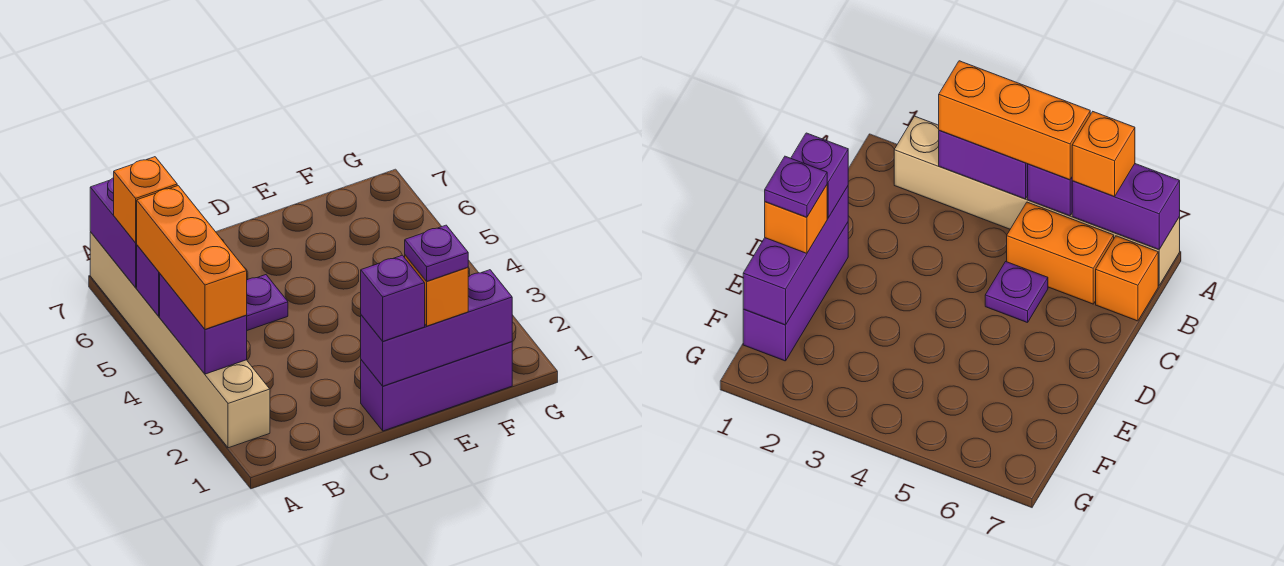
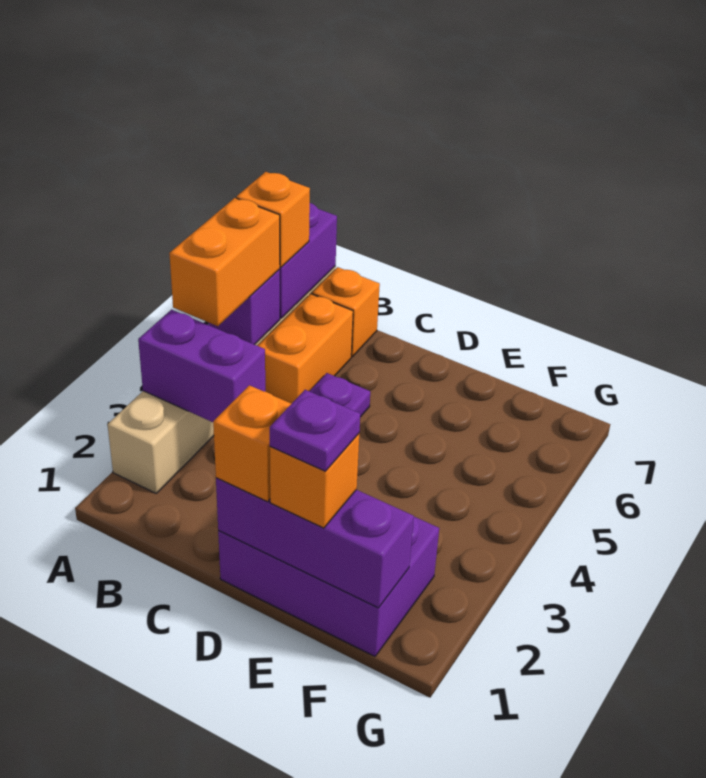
purple 1x2 brick [160,274,247,374] -> purple 1x2 brick turned to [138,310,265,422]
orange 1x3 brick [137,186,247,329] -> orange 1x2 brick [169,198,280,326]
purple 1x3 brick [361,342,512,431] -> purple 2x3 brick [218,517,439,656]
purple 1x1 brick [361,255,425,341] -> orange 1x1 brick [213,385,291,502]

